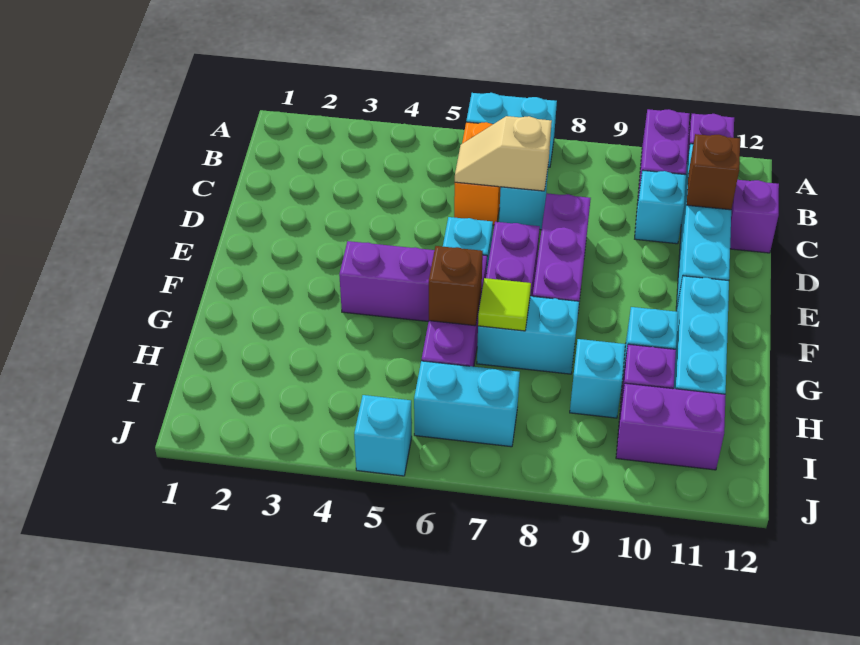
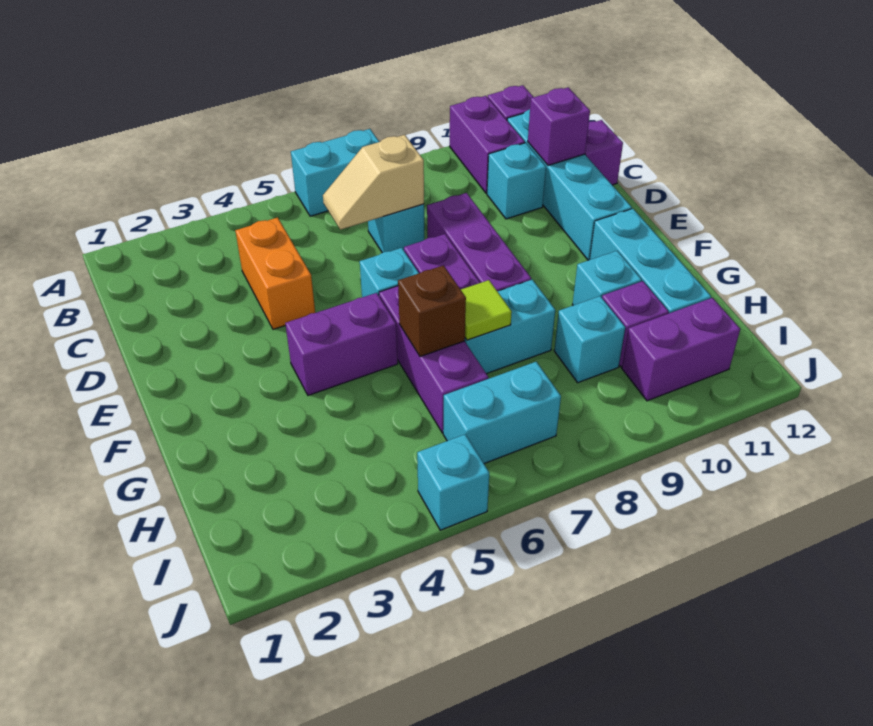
orange 1x2 brick [454,122,501,225] -> orange 1x2 brick moved to [235,217,315,329]
brown 1x1 brick [687,134,740,210] -> purple 1x1 brick [528,87,590,165]

